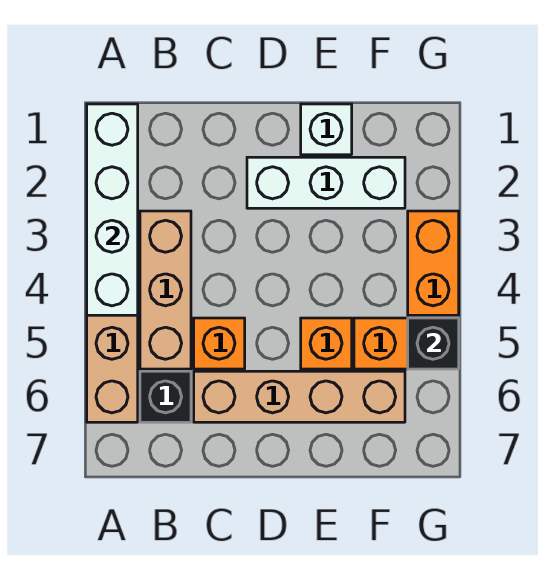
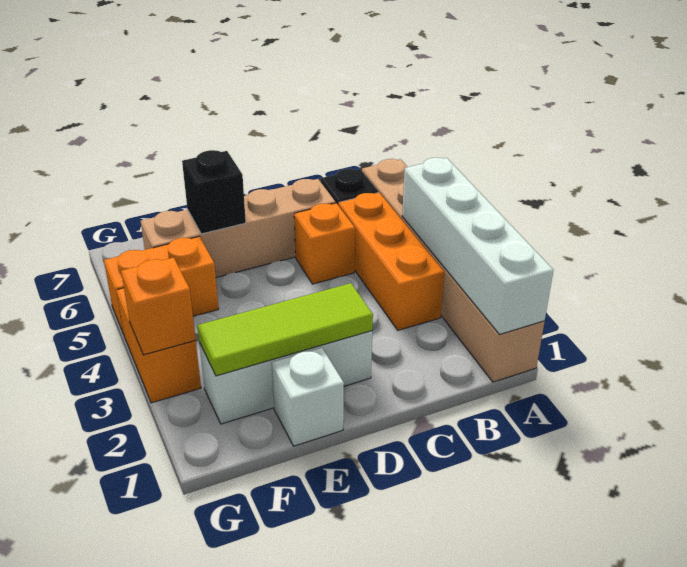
tan 1x3 brick [140,211,191,369] -> orange 1x3 brick [339,193,444,330]
none -> lime 1x3 tile [197,283,373,376]
orange 1x1 brick [301,318,352,369] -> orange 1x1 brick moved to [121,258,196,355]
black 1x1 brick [408,318,459,369] -> black 1x1 brick moved to [182,150,246,234]

